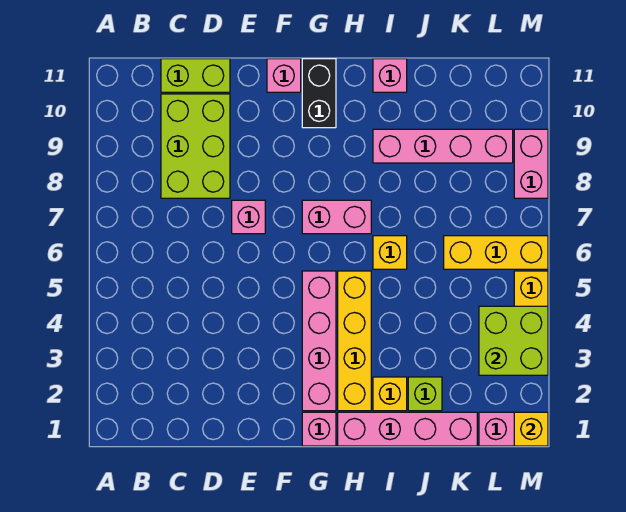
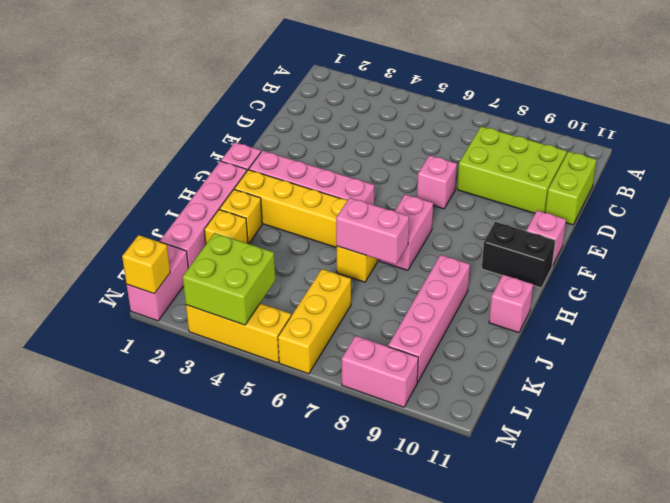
none -> pink 1x2 brick [336,198,409,265]
lime 1x1 brick [408,377,442,411] -> yellow 1x1 brick [204,210,248,244]

